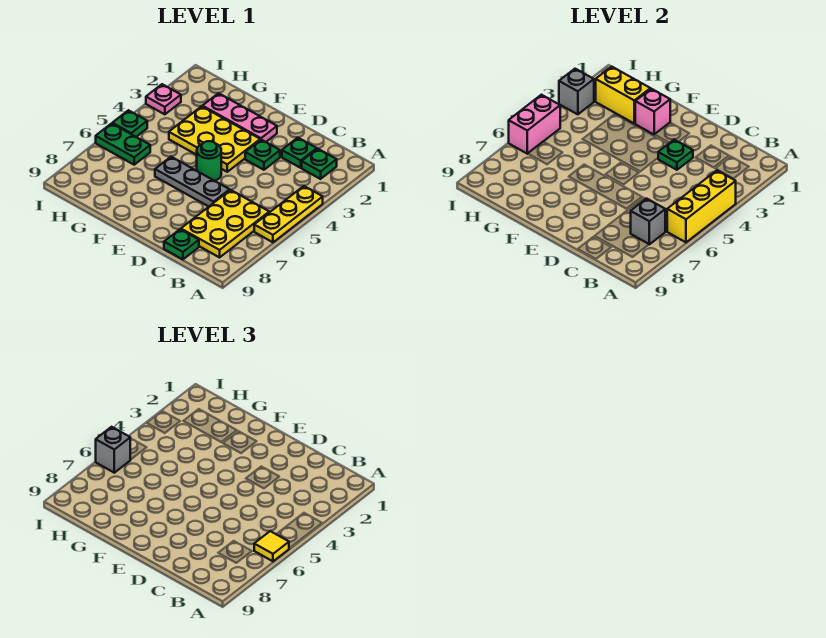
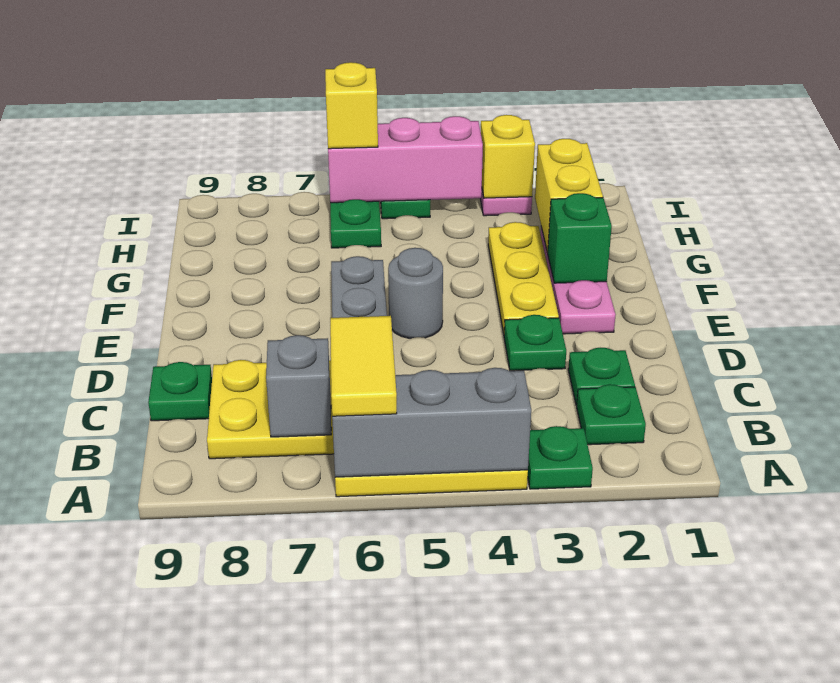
yellow 1x3 brick [667,171,736,242] -> grey 1x3 brick [332,368,531,477]
yellow 1x1 tile [254,531,289,561] -> yellow 1x2 tile [330,316,397,416]
green 1x1 plate [658,140,693,170] -> green 1x1 plate moved to [528,426,593,489]
yellow 2x3 plate [169,106,260,172] -> yellow 1x3 plate [488,222,559,334]
green 1x1 round brick [197,141,221,181] -> grey 1x1 round brick [388,248,443,338]
pink 1x1 brick [635,89,670,134] -> green 1x1 brick [547,193,612,283]
grey 1x1 brick [559,69,594,114] -> yellow 1x1 brick [481,115,535,198]
pink 1x2 brick [509,95,560,154] -> pink 1x3 brick [328,116,483,203]
grey 1x1 brick [96,427,130,473] -> yellow 1x1 brick [325,62,378,149]

